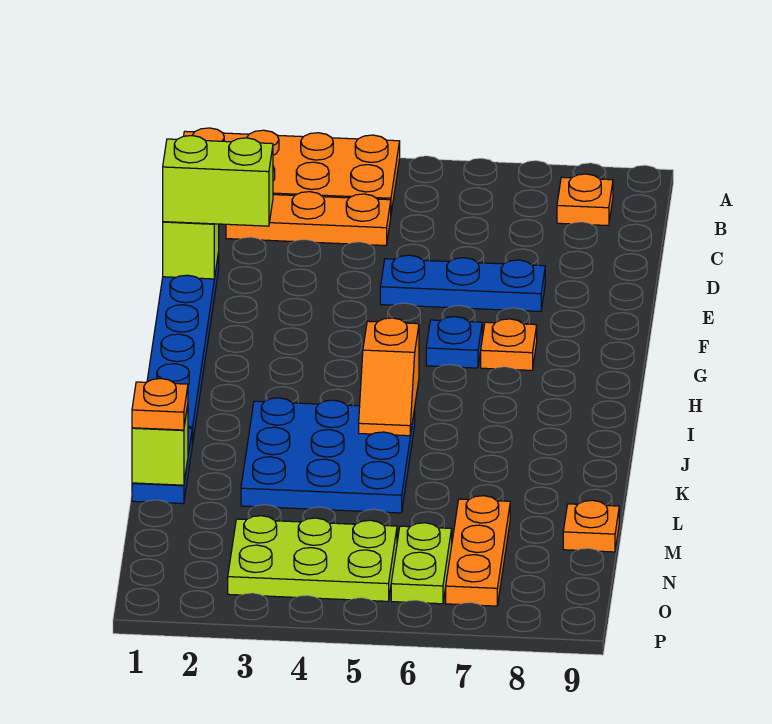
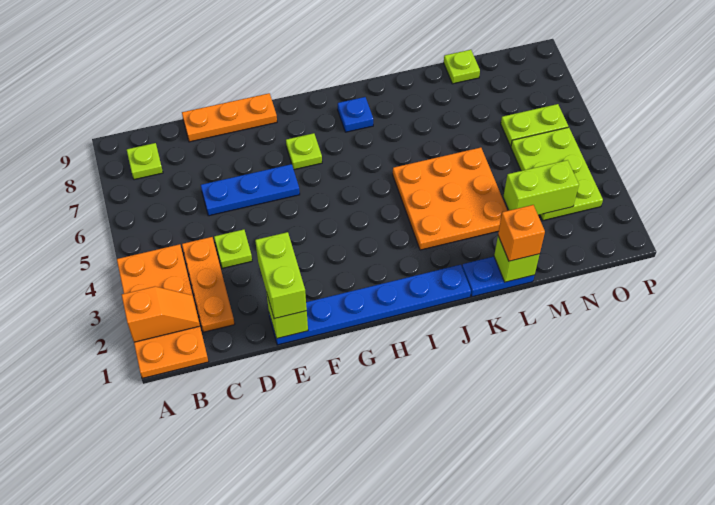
orange 1x1 plate [557,174,613,226] -> lime 1x1 plate [127,143,163,180]
none -> lime 1x1 plate [214,229,252,268]
blue 1x3 plate [380,255,545,312] -> blue 1x3 plate turned to [201,164,300,216]
blue 1x1 plate [426,317,482,368] -> blue 1x1 plate moved to [338,97,373,132]
orange 1x1 plate [481,319,537,370] -> lime 1x1 plate [286,133,322,170]
orange 1x2 slope [359,318,419,436] -> orange 1x2 slope moved to [122,287,200,342]
blue 3x3 plate [241,398,415,513] -> orange 3x3 plate [393,148,508,250]
orange 1x1 plate [132,379,188,430] -> orange 1x1 brick [498,205,545,261]
none -> lime 1x2 brick [503,160,579,215]
orange 1x3 plate [446,496,510,606] -> orange 1x3 plate moved to [182,93,277,142]
orange 1x1 plate [563,500,619,552] -> lime 1x1 plate [444,50,480,84]

